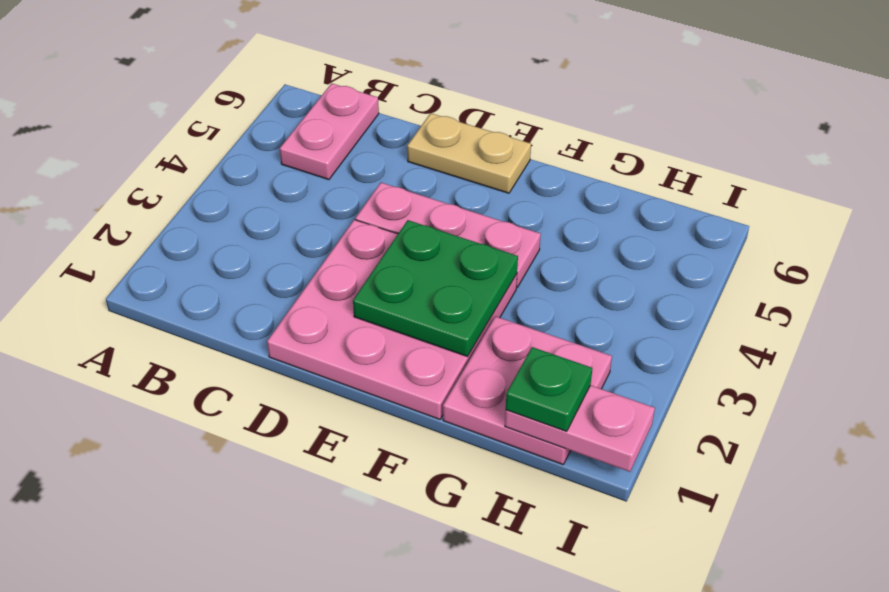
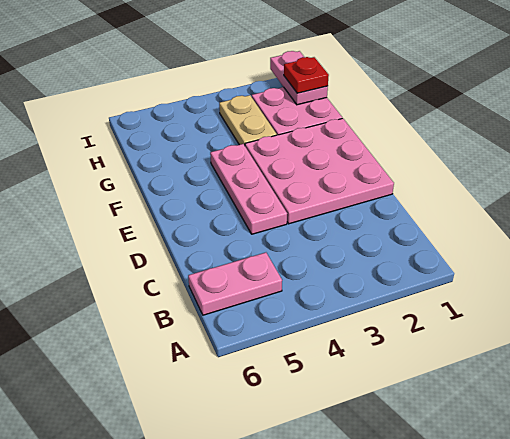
tan 1x2 plate [407,113,531,193] -> tan 1x2 plate moved to [219,95,277,145]
green 2x2 plate [353,220,518,357] -> none
green 1x1 plate [506,347,592,431] -> red 1x1 plate [284,57,329,93]

